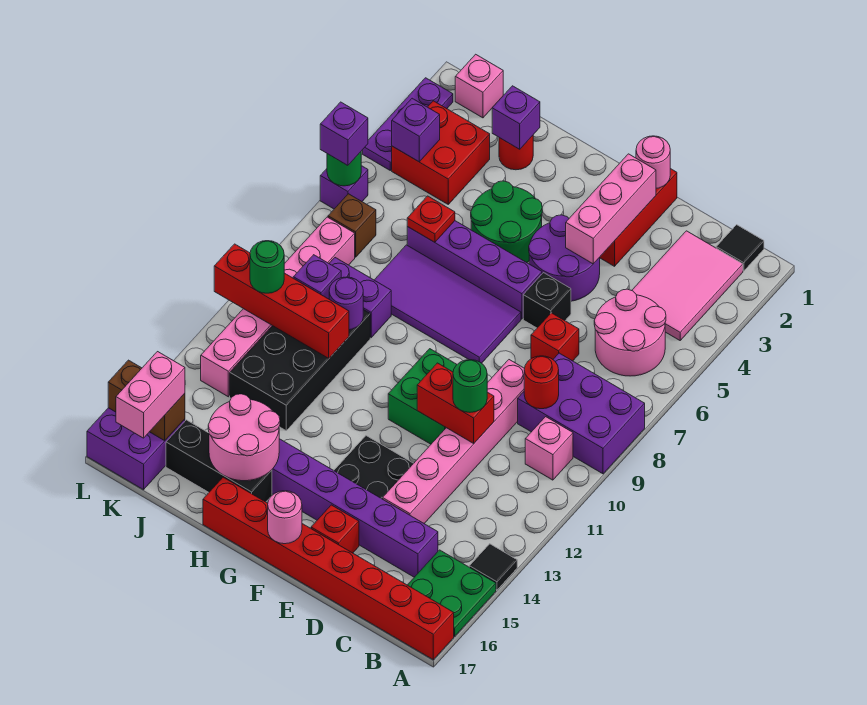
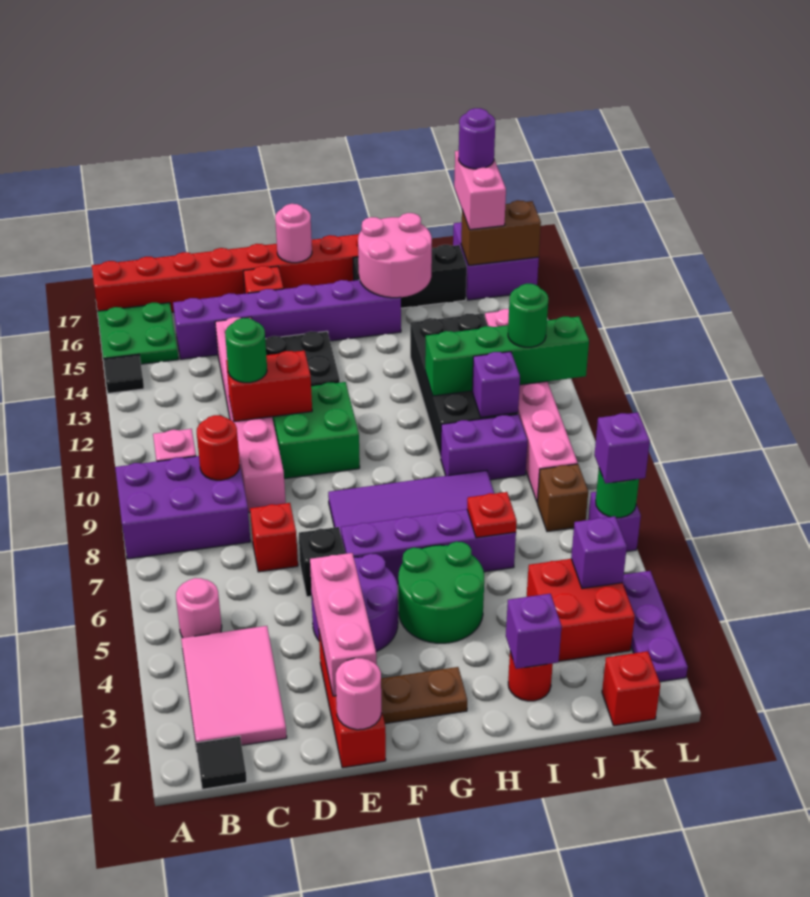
pink 2x2 round brick [594,289,666,376] -> pink 1x1 round brick [176,578,222,638]
none -> brown 1x2 plate [381,667,467,724]
purple 1x1 round brick [329,277,363,330] -> purple 1x1 round brick moved to [459,108,495,169]
red 1x4 brick [214,244,349,358] -> green 1x4 brick [425,317,589,396]
pink 1x1 brick [455,54,503,118] -> red 1x1 brick [602,651,660,726]

